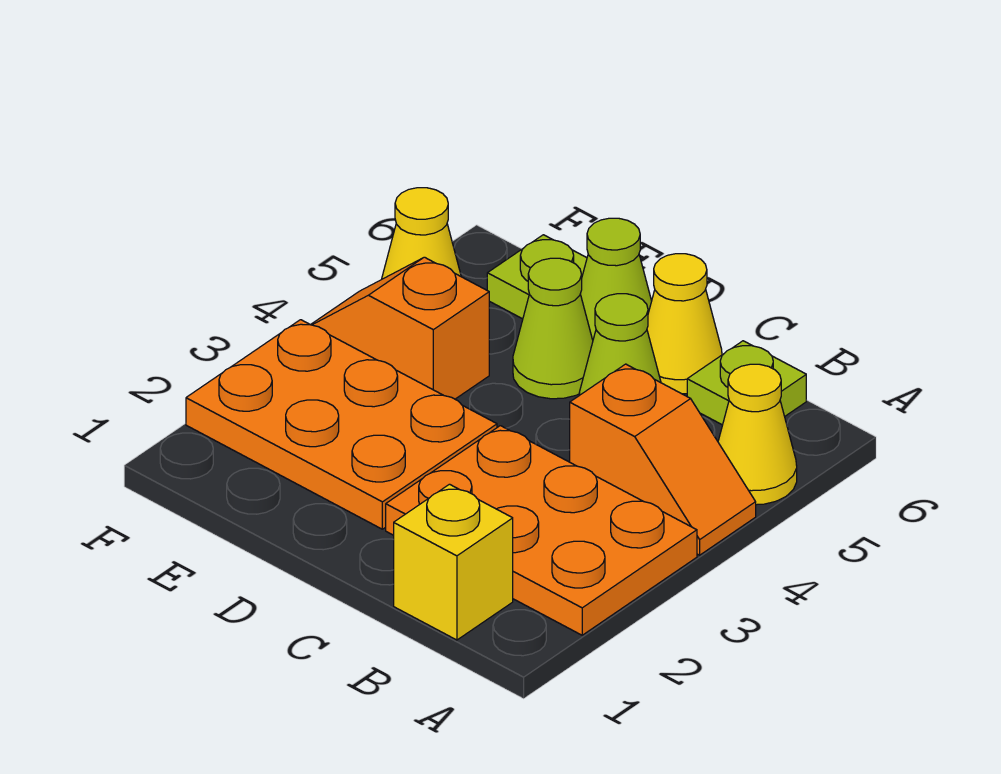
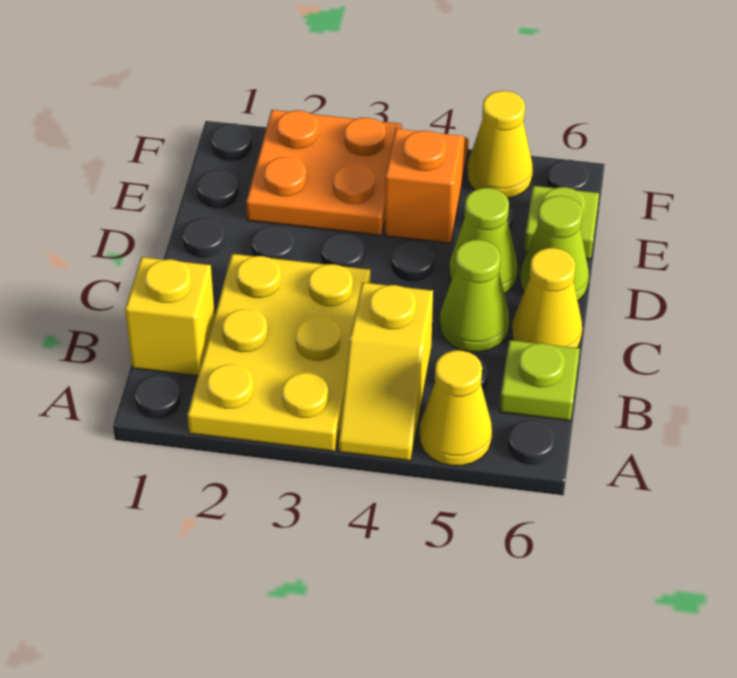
orange 2x3 plate [386,426,697,635] -> yellow 2x3 plate [187,254,370,451]
orange 1x2 slope [570,364,756,555] -> yellow 1x2 slope [339,282,433,461]
orange 2x3 plate [186,320,497,529] -> orange 2x2 plate [246,110,402,236]

